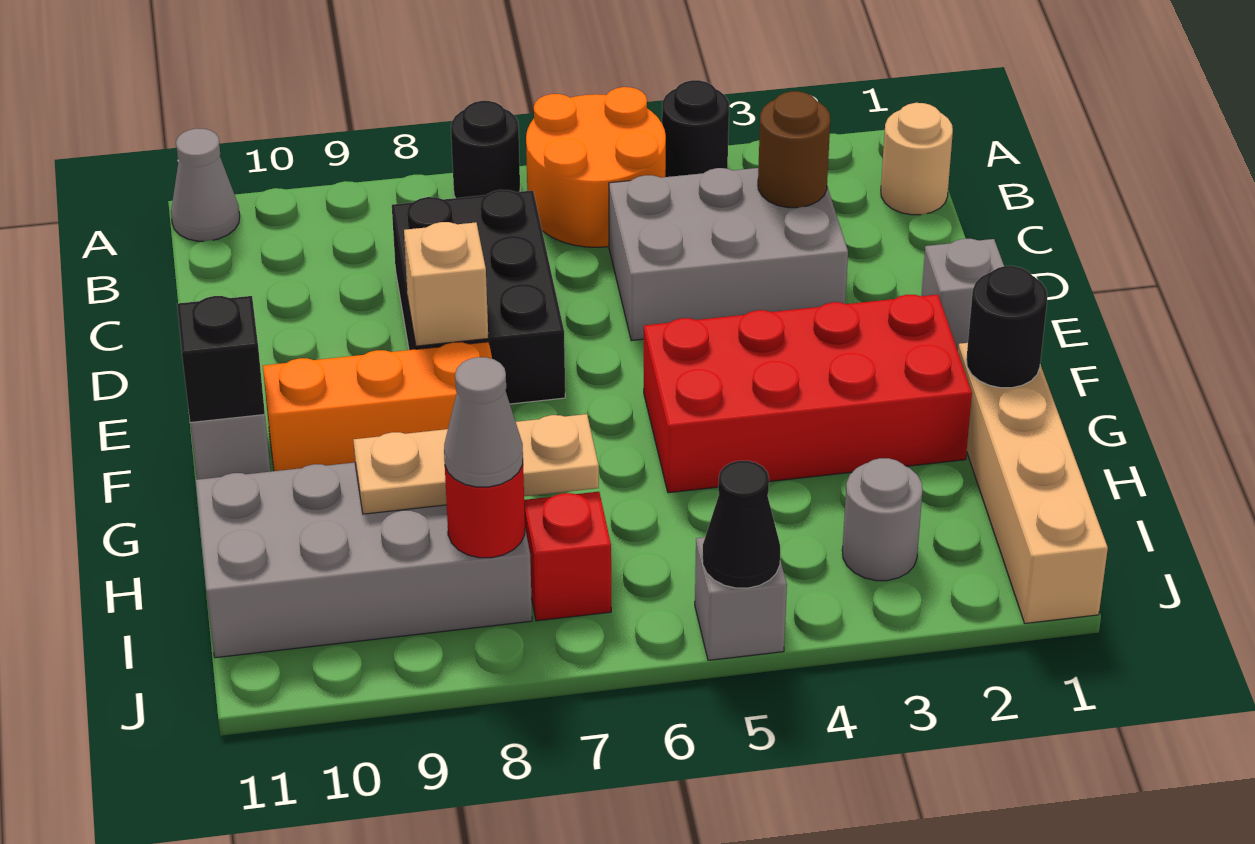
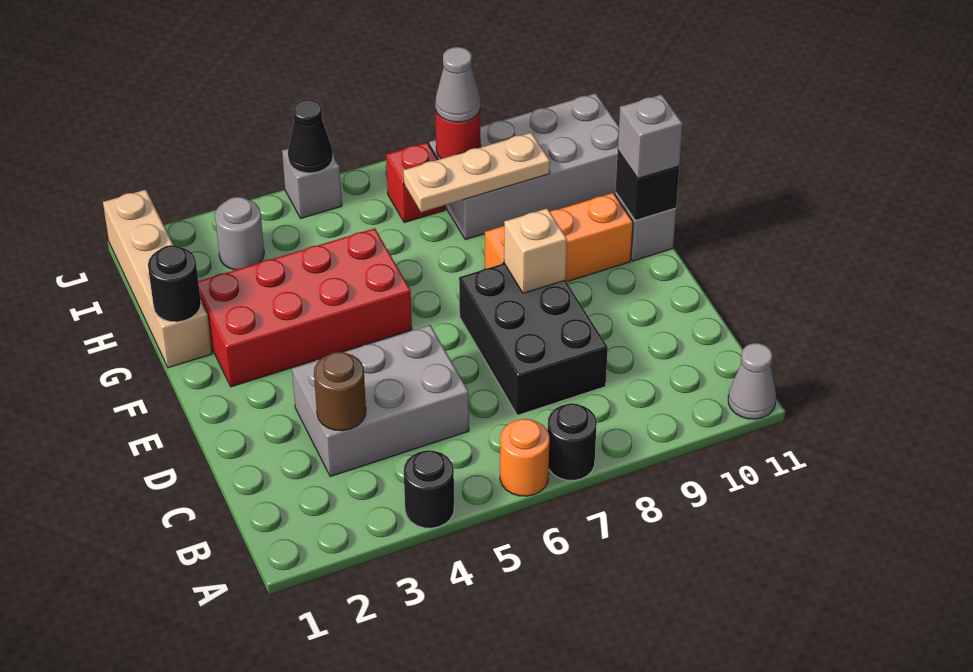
orange 2x2 round brick [526,87,666,247] -> orange 1x1 round brick [500,419,550,496]
tan 1x1 round brick [881,103,953,215] -> none
grey 1x1 brick [921,239,1004,351] -> grey 1x1 brick moved to [618,94,683,179]

